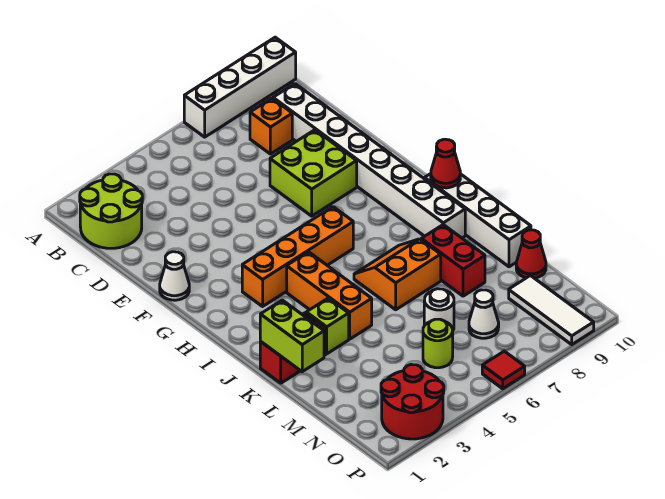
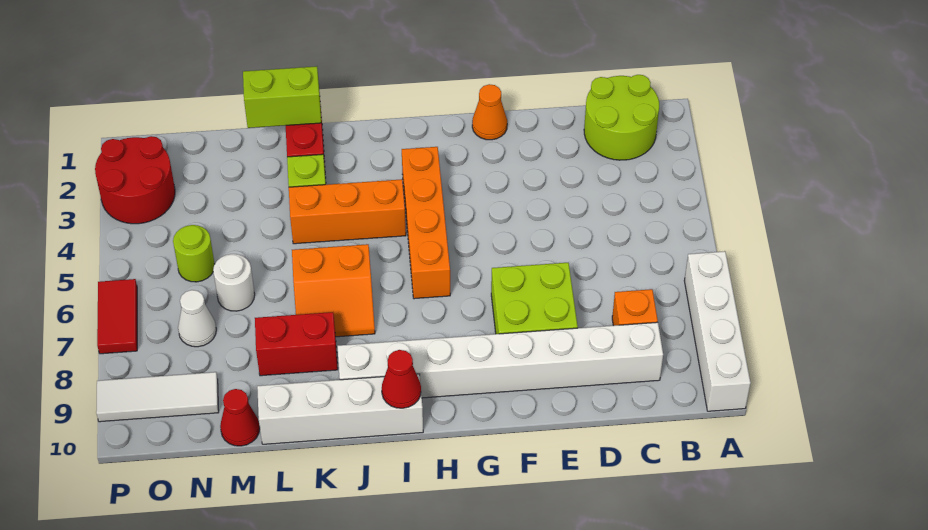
white 1x1 cone [160,252,189,300] -> orange 1x1 cone [472,84,507,140]
orange 2x2 slope [354,239,441,310] -> orange 2x2 slope turned to [292,244,375,337]
red 1x1 tile [482,351,525,389] -> red 1x2 tile [97,279,137,354]

